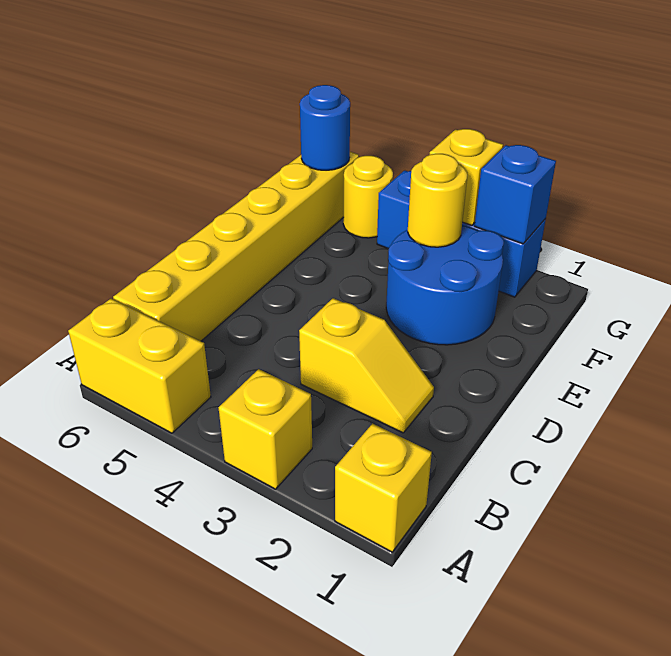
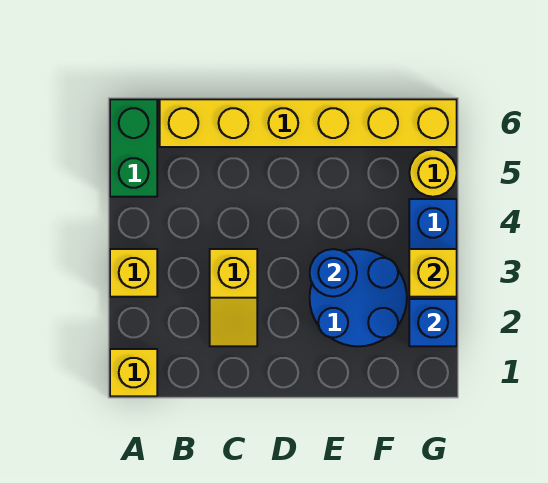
yellow 1x2 brick [68,299,211,433] -> green 1x2 brick [110,99,157,197]
yellow 1x1 round brick [408,154,467,247] -> none
blue 1x1 round brick [300,85,350,170] -> blue 1x1 round brick moved to [310,249,357,297]

